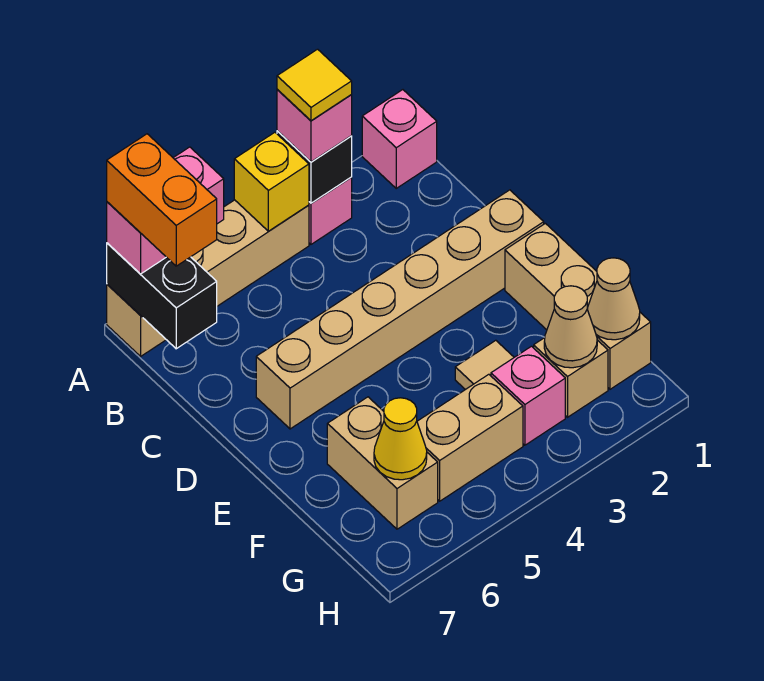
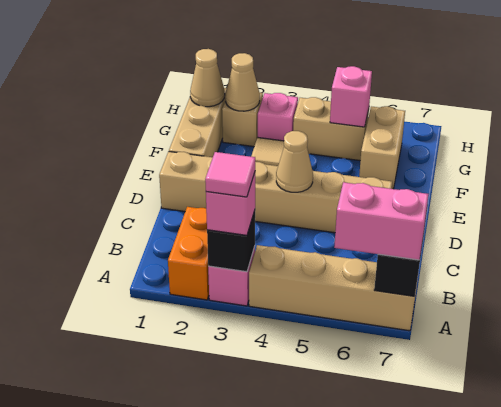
pink 1x1 brick [362,90,437,188] -> pink 1x1 brick moved to [330,66,372,127]
yellow 1x1 tile [277,49,352,121] -> pink 1x1 tile [205,152,255,197]
yellow 1x1 brick [234,132,309,231] -> none
orange 1x2 brick [107,134,217,266] -> orange 1x2 brick moved to [168,207,209,300]
none -> tan 1x1 cone [276,131,313,192]
yellow 1x1 cone [374,398,427,480] -> none

